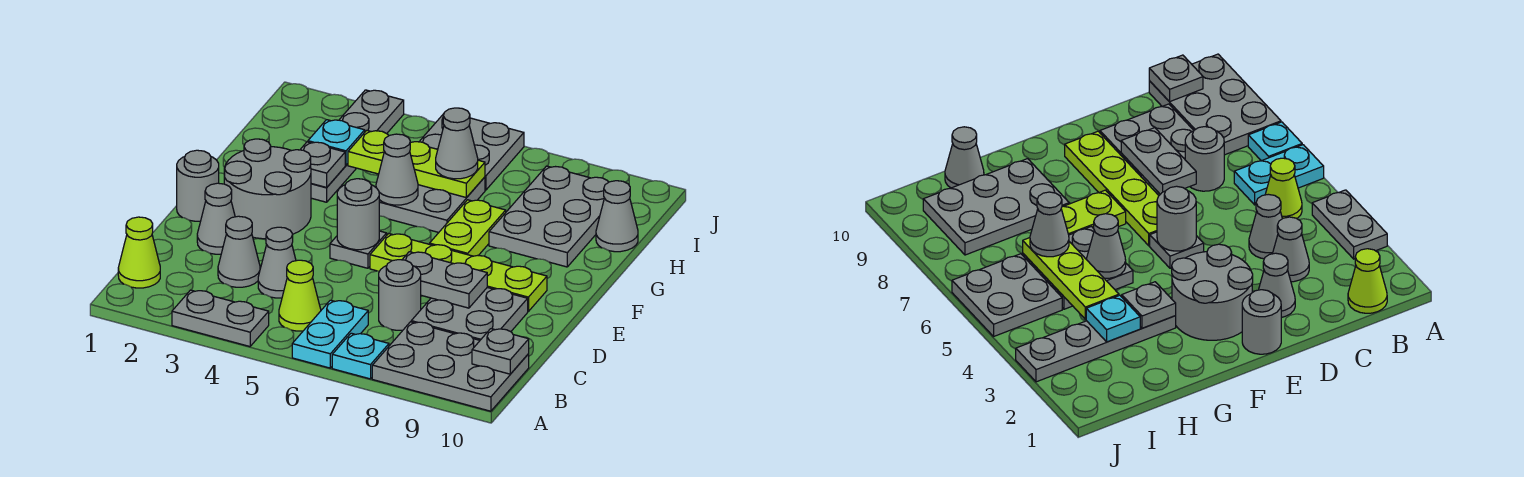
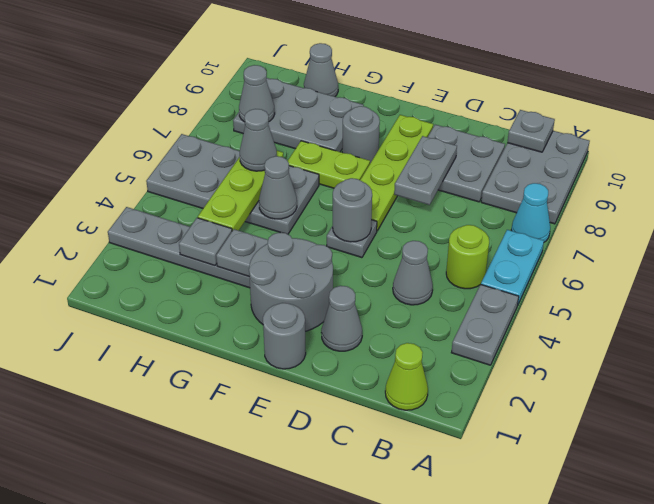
cyan 1x2 plate [292,300,368,368] -> cyan 1x2 plate turned to [481,230,544,306]
cyan 1x1 plate [332,333,389,379] -> cyan 1x1 cone [511,183,550,242]
lime 1x1 cone [279,260,321,331] -> lime 1x1 round brick [446,225,489,289]
grey 1x1 cone [218,216,260,287] -> grey 1x1 cone moved to [239,65,275,122]
grey 1x1 round brick [379,260,421,330] -> grey 1x1 round brick moved to [342,106,380,163]
cyan 1x1 plate [308,120,365,165] -> grey 1x1 plate [179,218,232,266]

